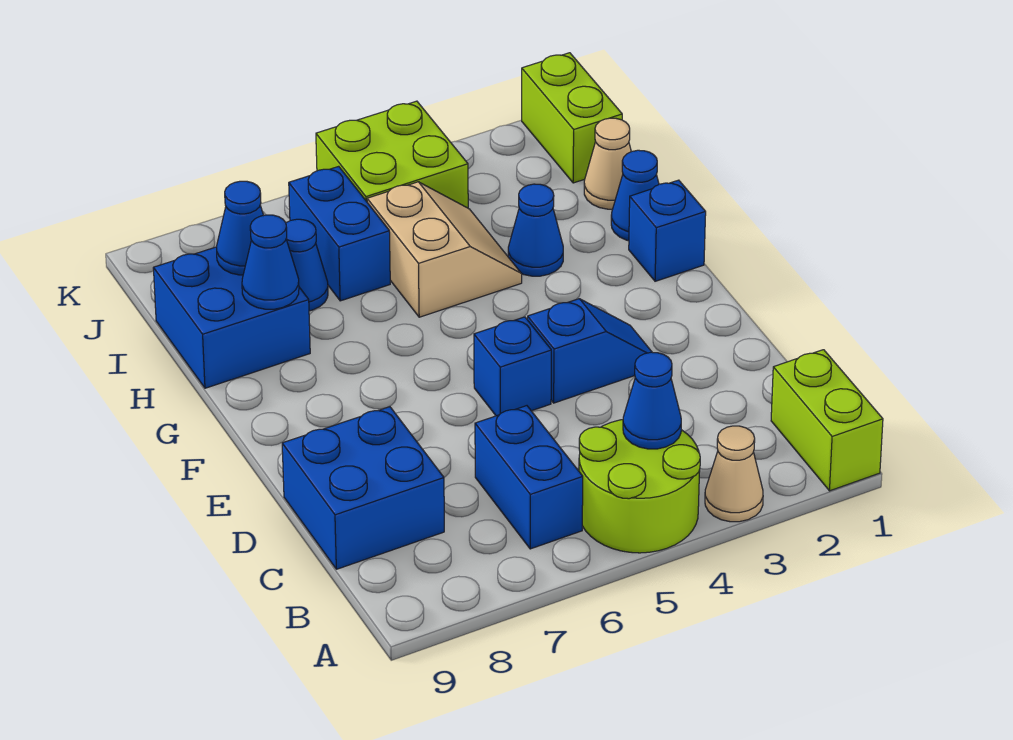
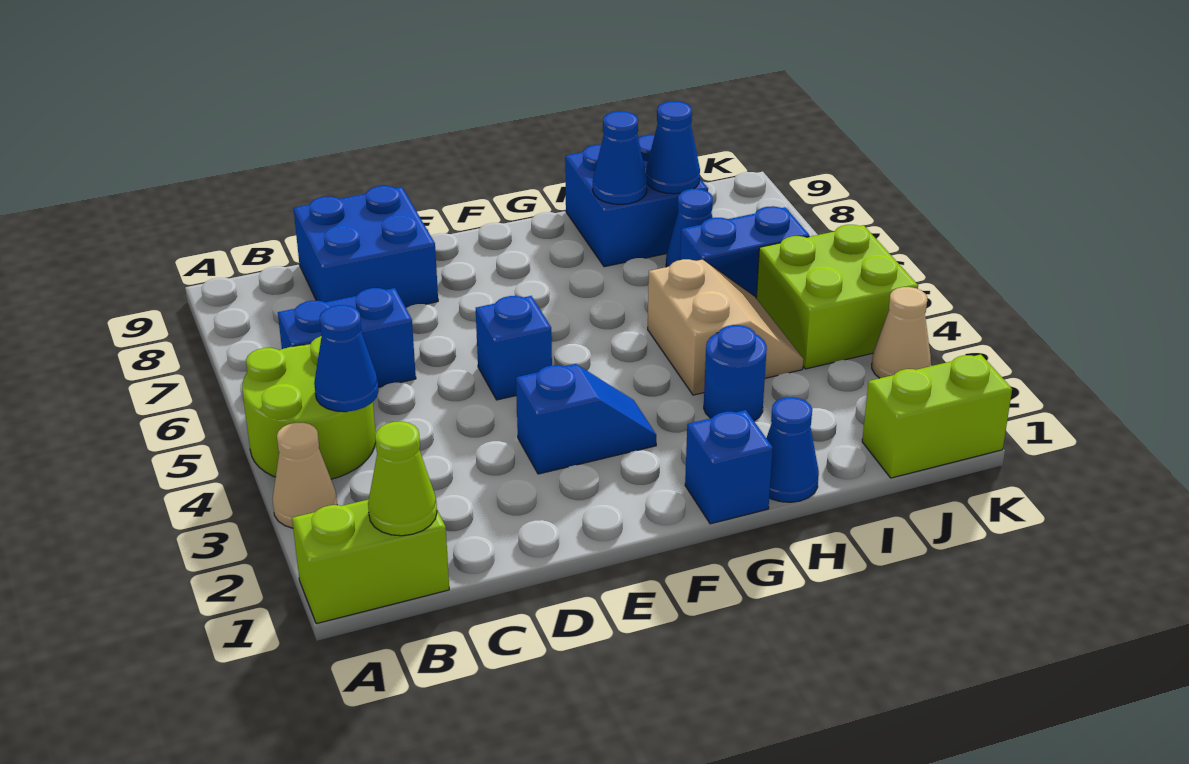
none -> lime 1x1 cone [368,422,437,536]
blue 1x2 slope [527,299,652,403] -> blue 1x2 slope turned to [516,364,656,474]
blue 1x1 cone [508,184,563,276] -> blue 1x1 round brick [704,325,767,421]
tan 2x2 slope [367,182,522,317] -> tan 2x2 slope turned to [648,259,804,395]
tan 1x1 cone [584,118,631,209] -> tan 1x1 cone moved to [872,287,931,378]

